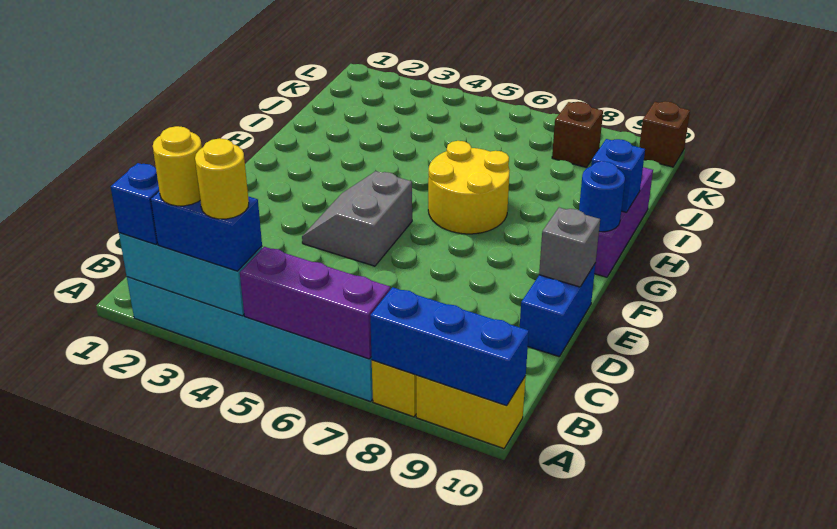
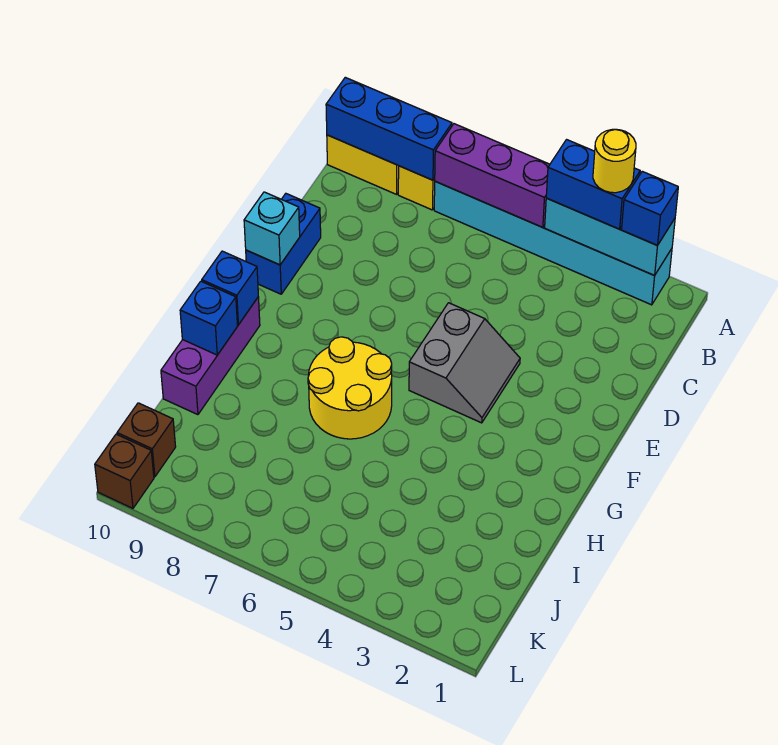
yellow 1x1 round brick [195,138,249,219] -> none
grey 1x1 brick [539,208,600,287] -> cyan 1x1 brick [244,192,300,265]
blue 1x1 round brick [579,161,625,232] -> blue 1x1 brick [202,251,258,325]
brown 1x1 brick [552,102,603,167] -> brown 1x1 brick moved to [117,403,176,477]

